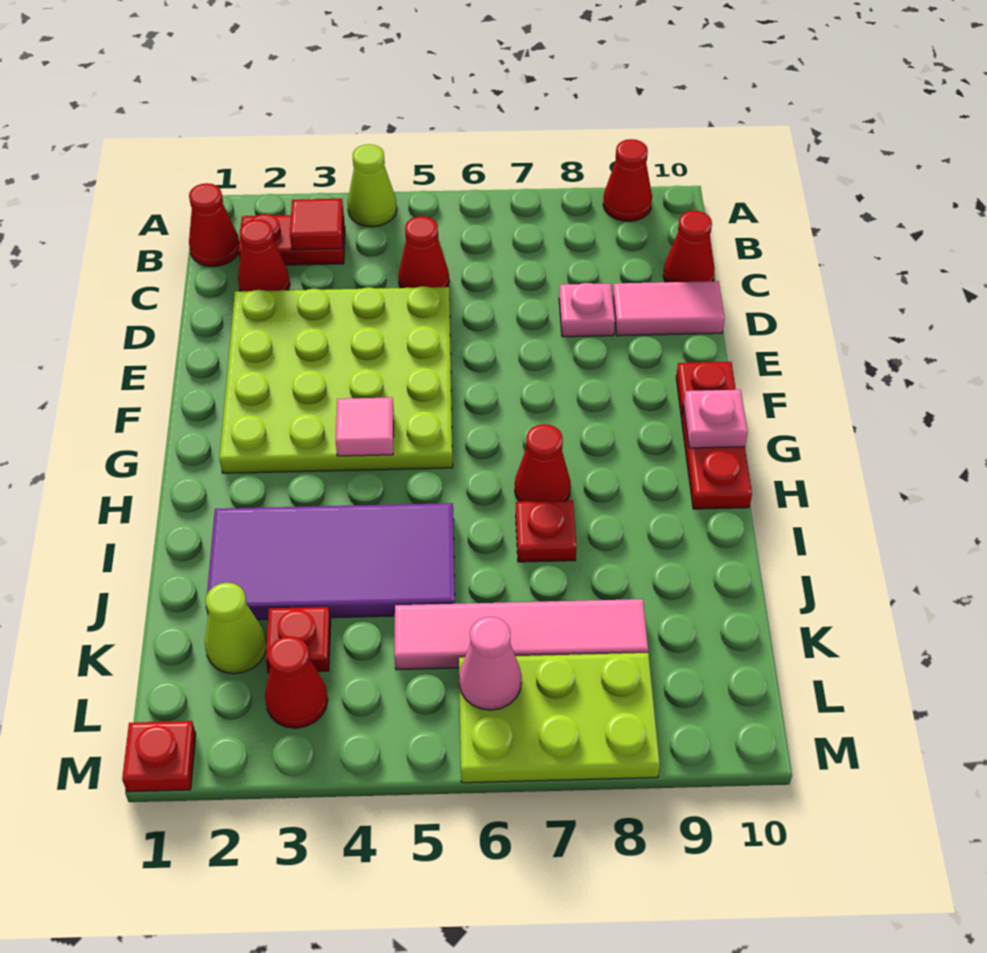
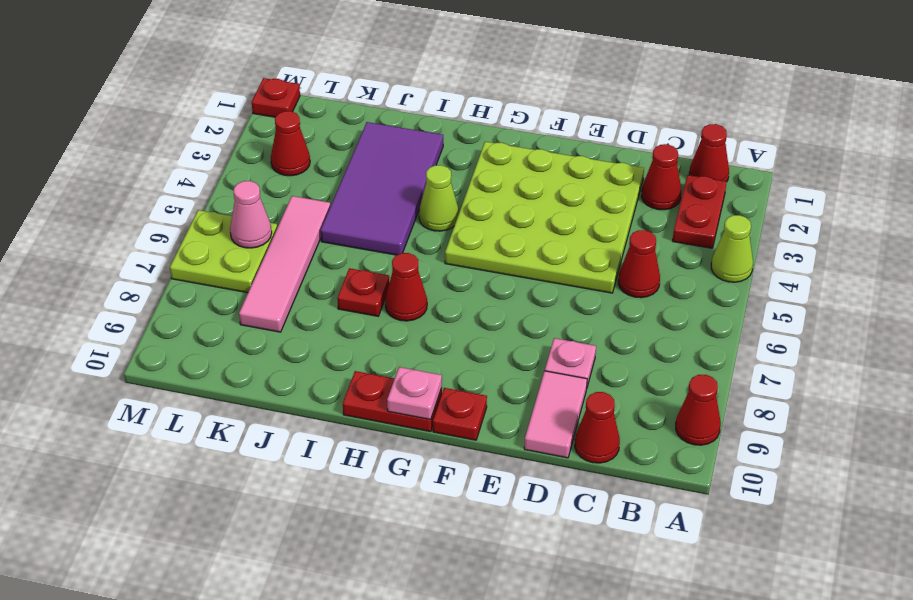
red 1x1 tile [290,199,344,250] -> none
pink 1x1 tile [336,397,394,456] -> none
lime 1x1 cone [205,583,266,674] -> lime 1x1 cone moved to [419,165,459,231]
red 1x1 plate [266,607,331,673] -> none
lime 2x3 plate [459,653,660,783] -> lime 2x2 plate [170,210,277,293]

